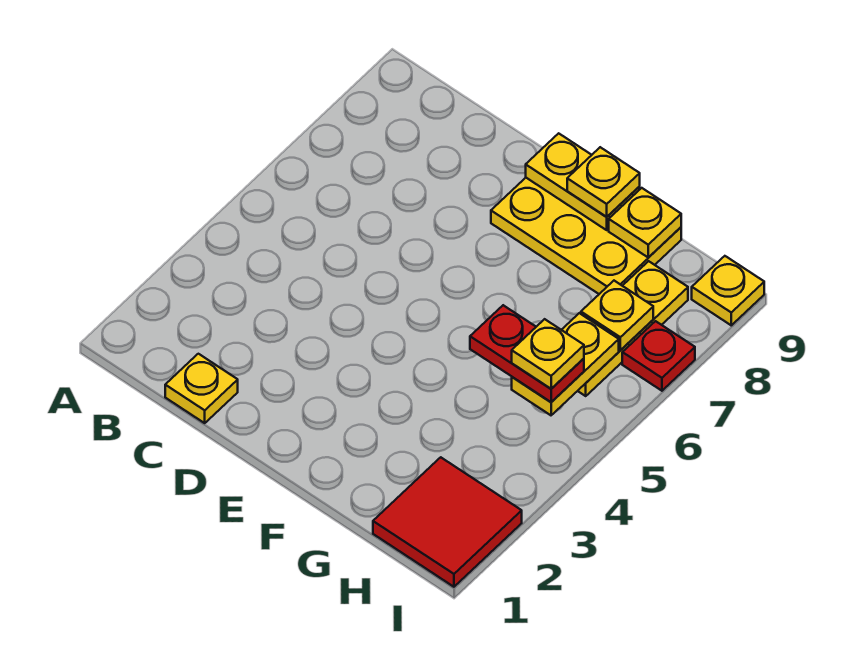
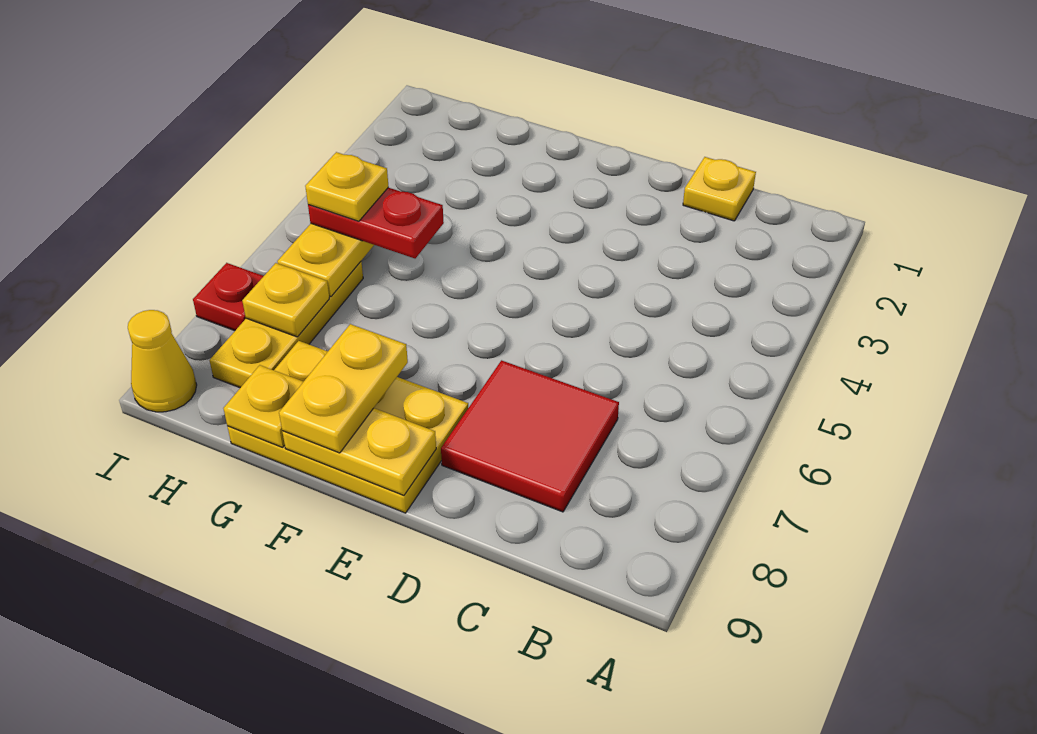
yellow 1x1 plate [567,147,640,217] -> yellow 1x2 plate [279,324,408,453]
red 2x2 tile [373,457,522,587] -> red 2x2 tile moved to [441,360,619,512]
yellow 1x1 plate [692,256,764,325] -> yellow 1x1 cone [128,310,197,412]

